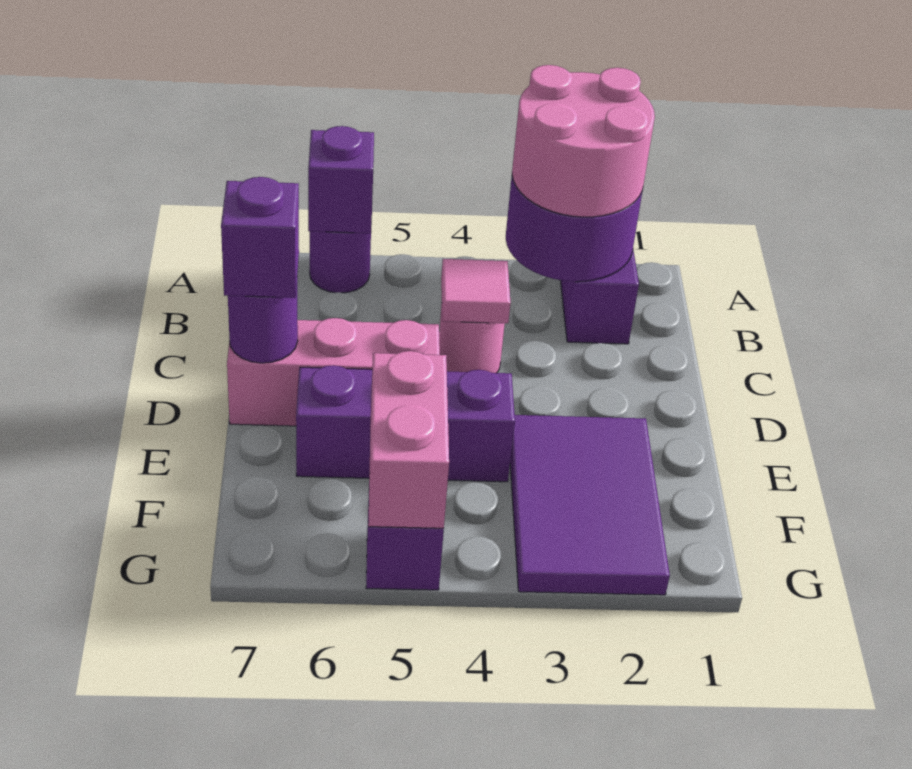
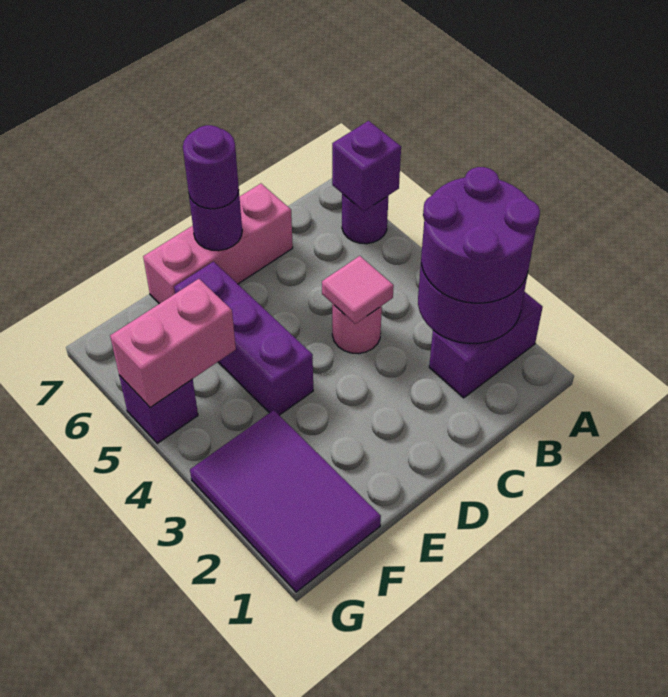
pink 2x2 round brick [512,65,655,217] -> purple 2x2 round brick [421,167,540,303]
pink 1x3 brick [227,318,440,426] -> pink 1x3 brick turned to [143,184,293,304]
purple 1x1 brick [221,177,299,298] -> purple 1x1 round brick [183,125,239,209]
purple 2x3 tile [510,415,670,595] -> purple 2x3 tile turned to [190,410,381,592]

